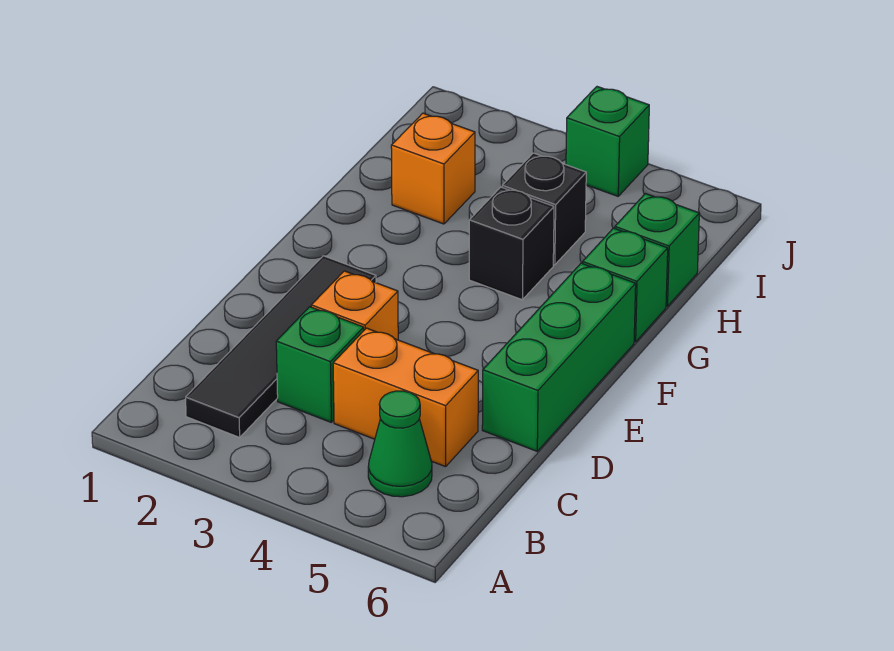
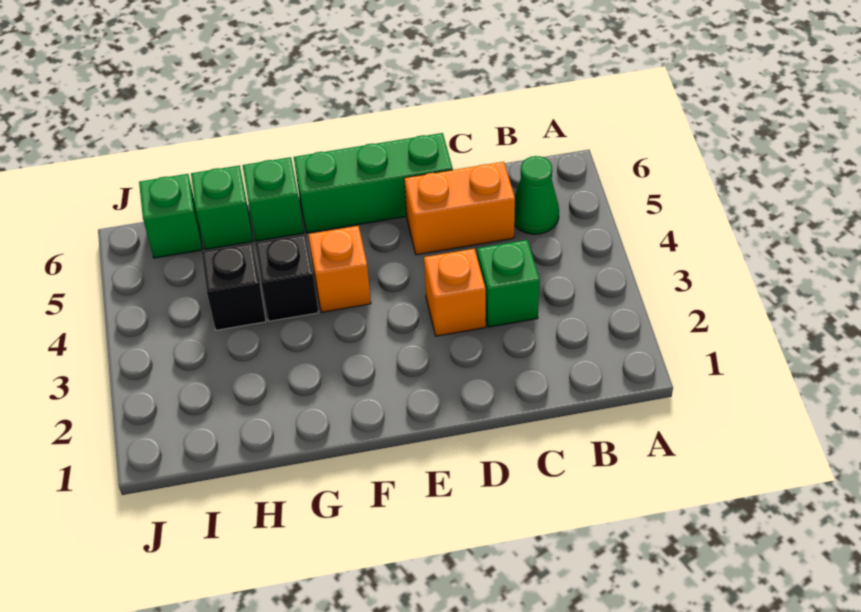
black 1x4 tile [186,256,376,437] -> none
orange 1x2 brick [333,328,478,467] -> orange 1x2 brick turned to [404,162,515,255]
orange 1x1 brick [391,113,475,224] -> orange 1x1 brick moved to [308,226,371,312]
green 1x1 brick [566,87,649,196] -> green 1x1 brick moved to [139,174,202,258]

